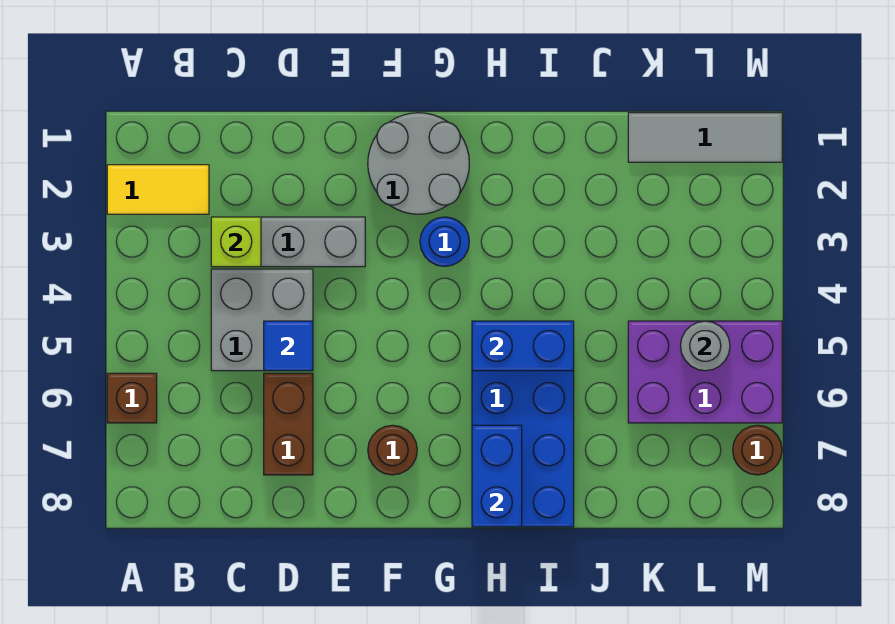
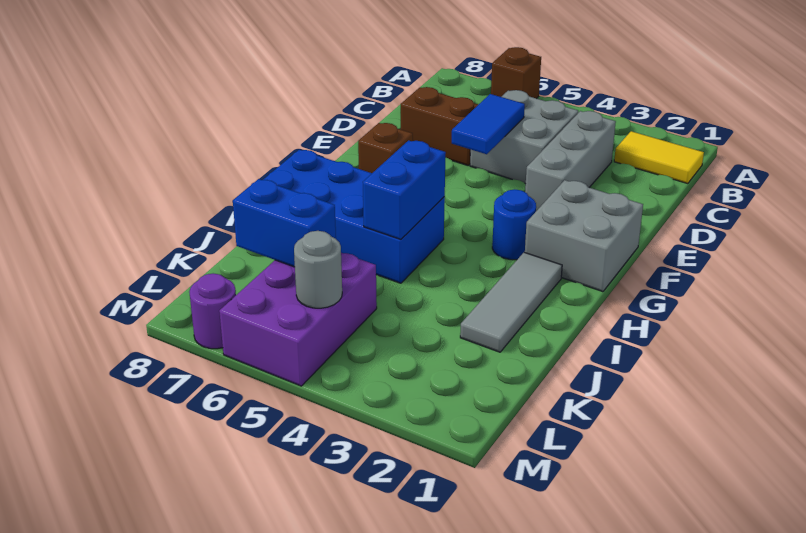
yellow 1x2 tile [107,165,209,214] -> yellow 1x2 tile turned to [614,131,704,184]
lime 1x1 brick [211,217,261,267] -> none
blue 1x1 tile [264,321,313,371] -> blue 1x2 tile [452,94,525,154]
grey 2x2 round brick [368,113,469,214] -> grey 2x2 brick [525,180,643,292]
brown 1x1 round brick [368,425,417,475] -> brown 1x1 brick [358,123,413,173]
blue 1x2 brick [472,425,522,527] -> blue 1x2 brick moved to [233,179,336,267]
grey 1x3 tile [628,113,782,162] -> grey 1x3 tile moved to [460,252,562,352]
brown 1x1 round brick [733,425,782,475] -> purple 1x1 round brick [189,273,236,349]

